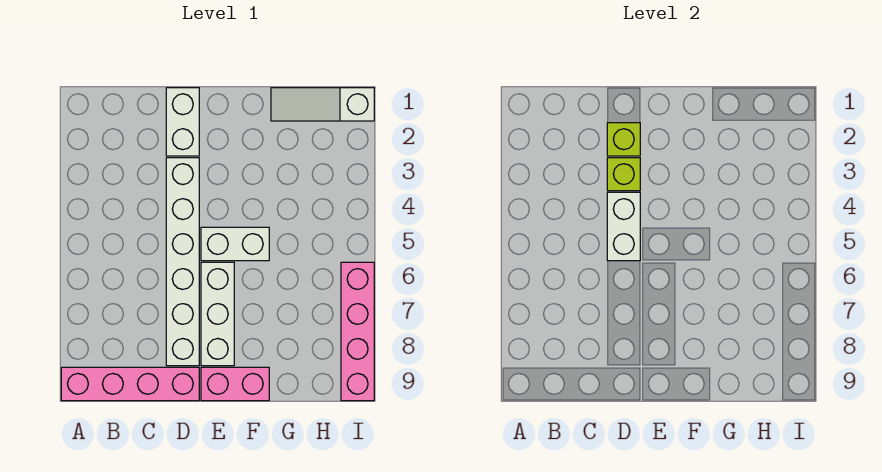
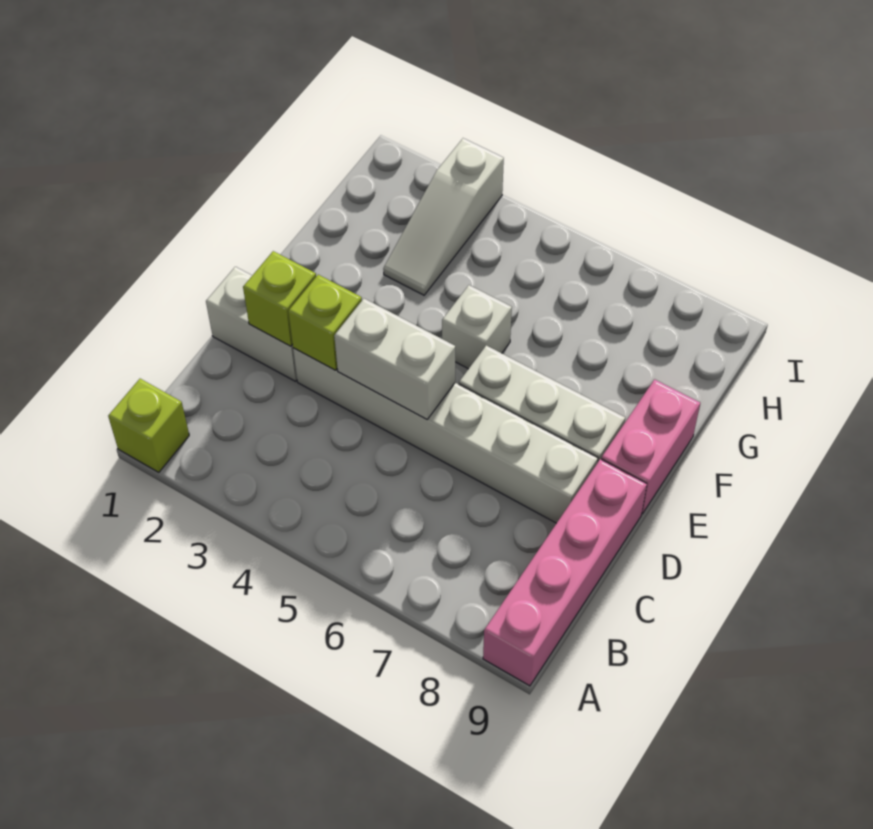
none -> lime 1x1 brick [108,379,189,472]
white 1x2 brick [201,227,269,261] -> white 1x1 brick [442,285,512,369]
white 1x3 slope [271,88,374,121] -> white 1x3 slope moved to [383,138,504,295]
pink 1x4 brick [341,262,374,401] -> none

